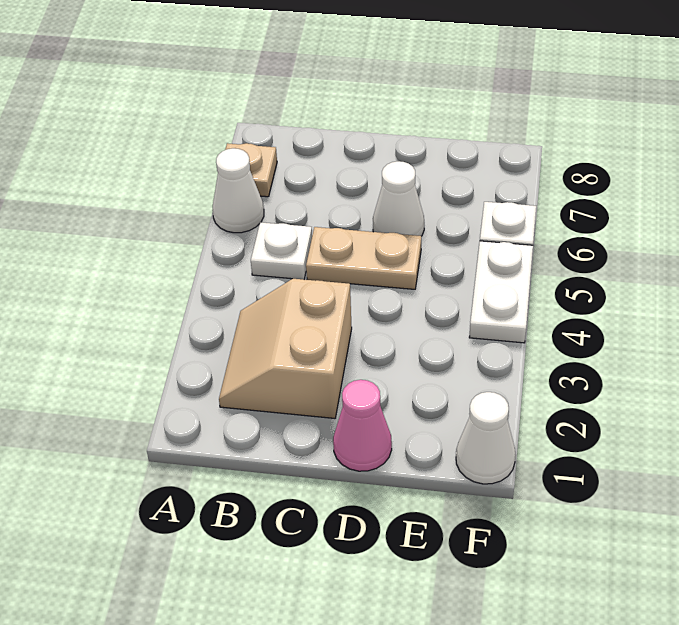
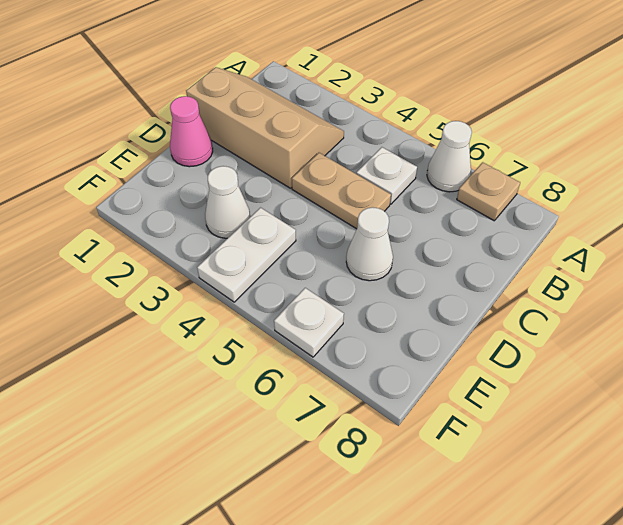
tan 2x2 slope [219,279,352,418] -> tan 2x3 slope [186,67,344,188]
tan 1x2 plate [306,227,421,289] -> tan 1x2 plate turned to [292,153,391,229]
white 1x1 cone [456,392,516,484] -> white 1x1 cone moved to [205,166,250,238]
white 1x2 plate [469,241,533,343] -> white 1x2 plate turned to [197,208,296,302]

